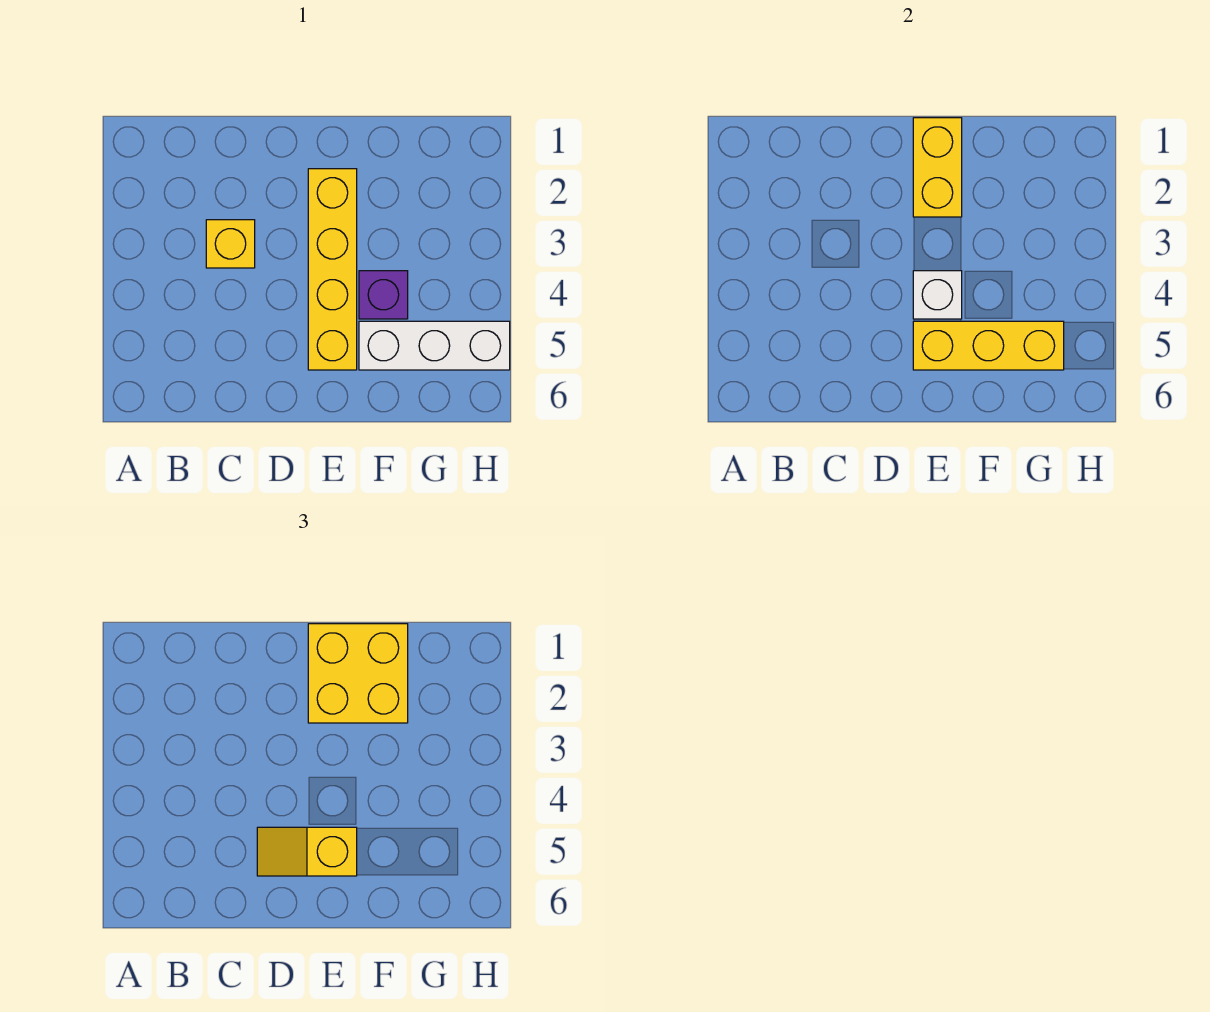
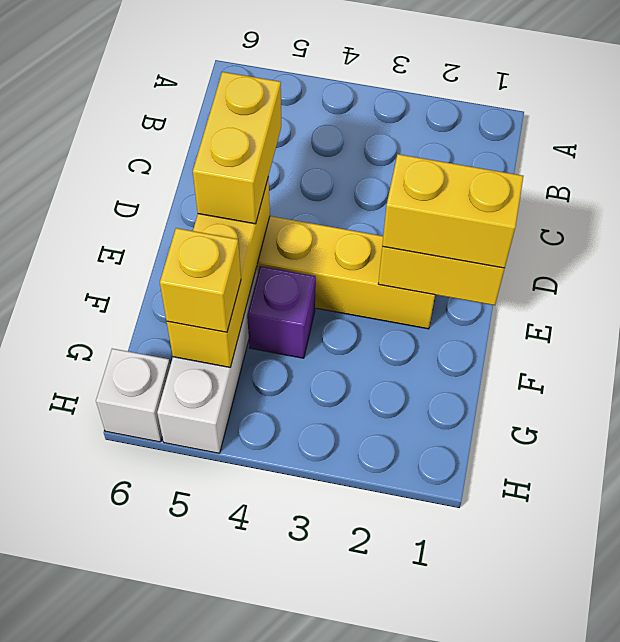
yellow 1x1 brick [206,220,255,268] -> yellow 1x1 brick moved to [160,228,241,332]
yellow 1x2 slope [257,827,357,876] -> yellow 1x2 brick [193,72,281,224]
yellow 2x2 brick [308,624,408,723] -> yellow 1x2 brick [382,154,523,268]
white 1x1 brick [913,271,962,319] -> white 1x1 brick moved to [96,349,170,442]

